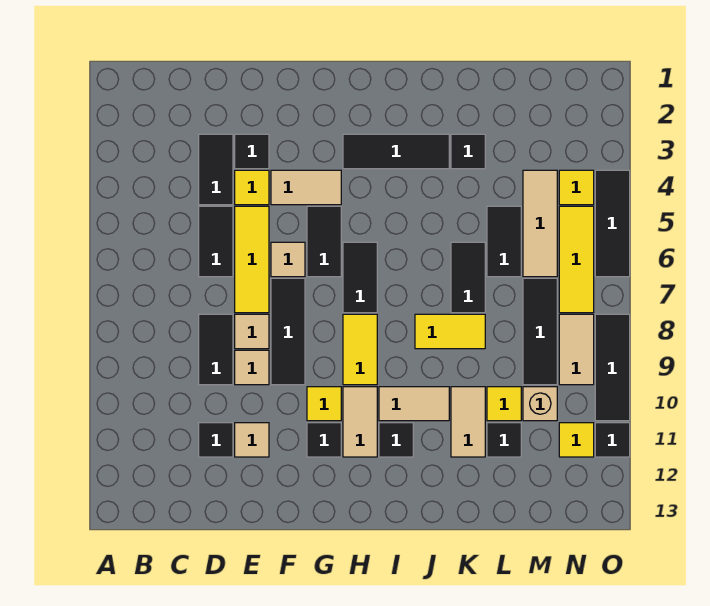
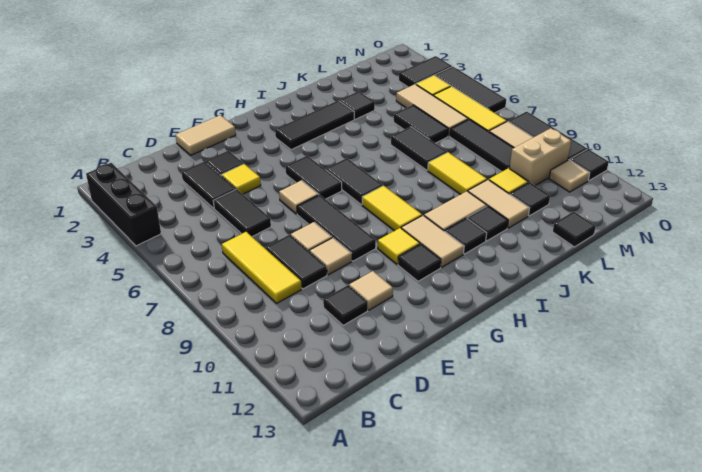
none -> black 1x3 brick [86,163,161,246]
yellow 1x3 tile [235,206,269,313] -> yellow 1x3 tile moved to [222,232,302,303]
tan 1x2 tile [271,170,341,205] -> tan 1x2 tile moved to [176,115,236,155]
yellow 1x2 tile [415,314,485,349] -> yellow 1x2 tile turned to [428,152,487,194]
none -> black 1x1 tile [467,206,508,241]
none -> black 1x1 tile [553,211,596,247]
tan 1x1 brick [523,387,557,421] -> tan 1x2 brick [509,128,571,185]
none -> black 1x2 tile [399,56,452,87]
yellow 1x1 tile [559,423,594,457] -> tan 1x1 tile [549,160,590,192]

